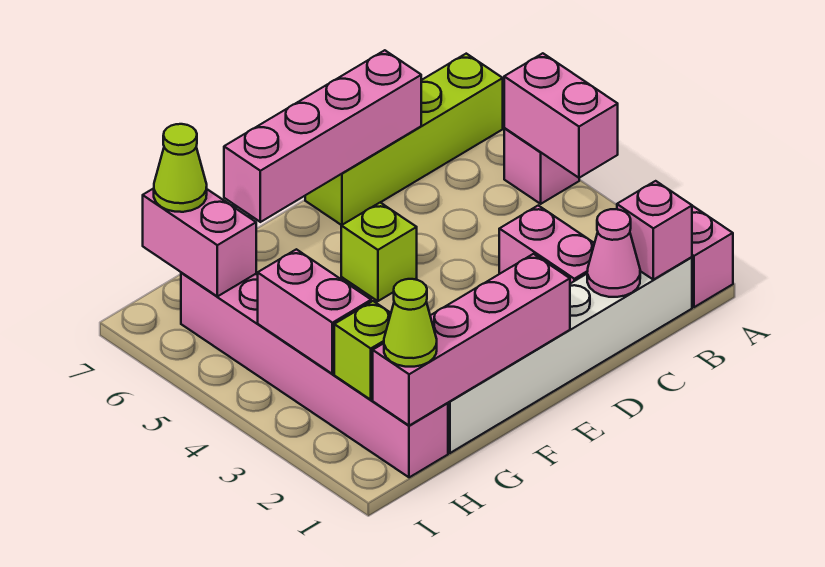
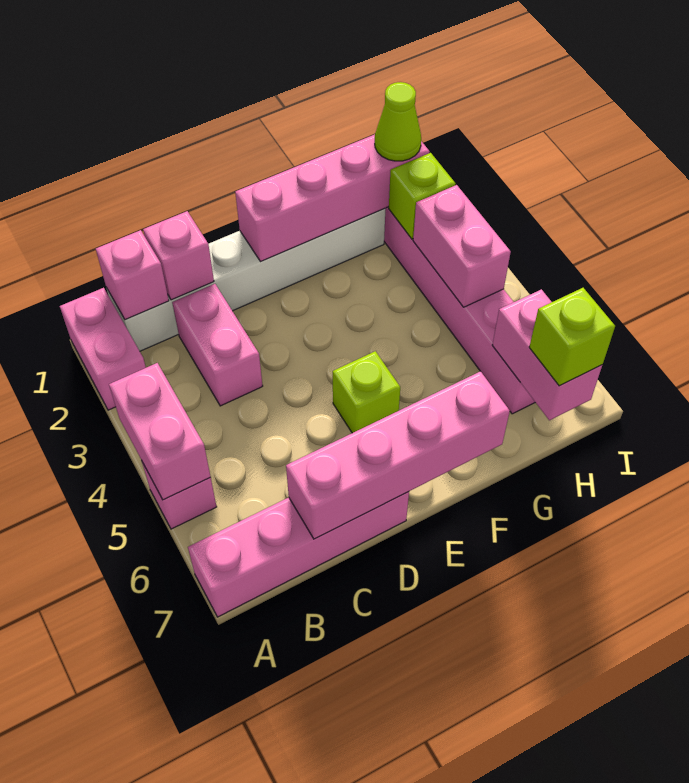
lime 1x4 brick [305,54,503,225] -> pink 1x4 brick [188,492,409,617]
pink 1x1 cone [587,209,640,297] -> pink 1x1 brick [143,211,214,300]
lime 1x1 cone [154,124,207,212] -> lime 1x1 brick [529,288,615,386]

